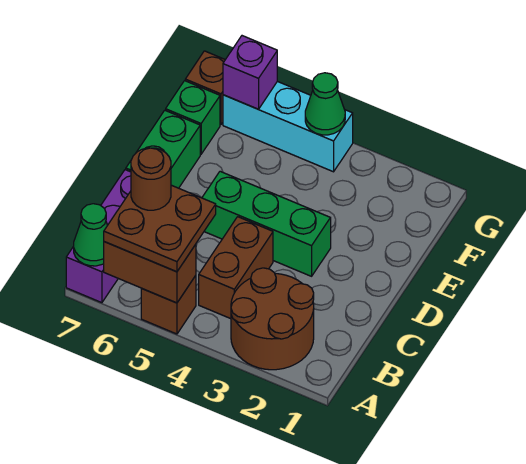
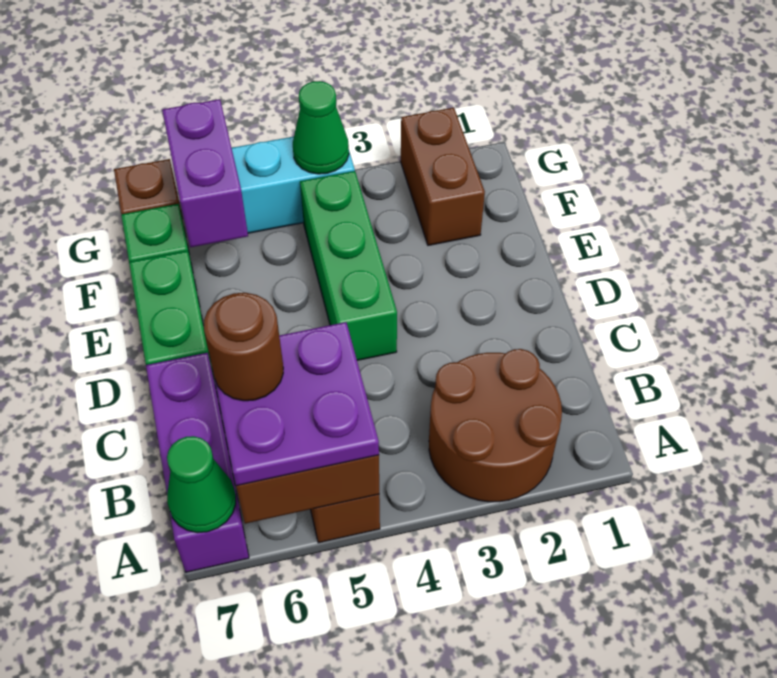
brown 2x2 plate [104,185,216,272] -> purple 2x2 plate [215,322,379,486]
brown 1x2 brick [199,217,273,319] -> brown 1x2 brick moved to [401,108,485,245]
green 1x3 brick [202,171,331,276] -> green 1x3 brick turned to [300,171,397,360]
purple 1x1 brick [223,36,277,109] -> purple 1x2 brick [162,99,248,247]

